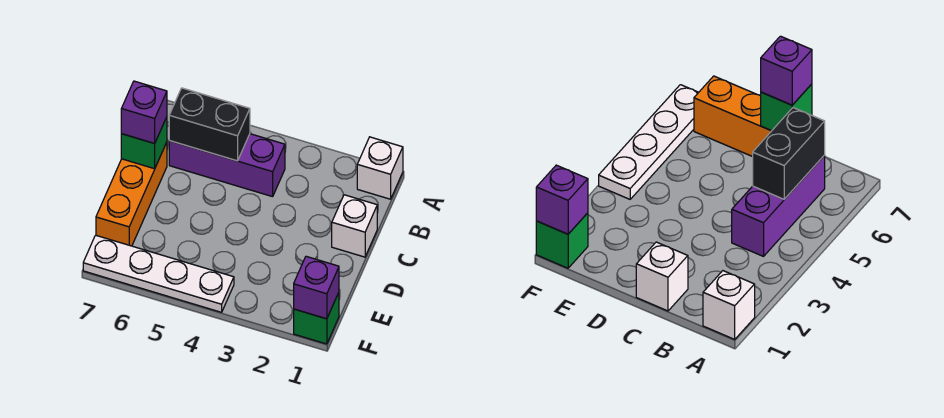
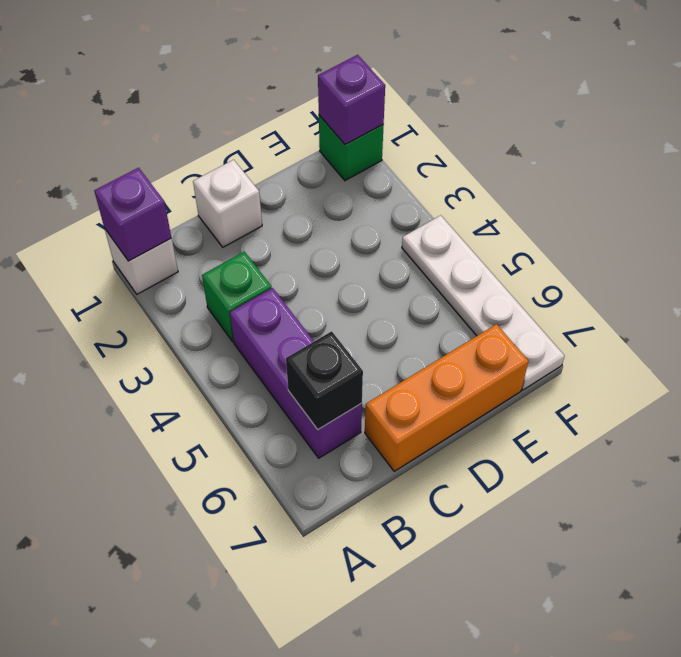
black 1x2 brick [169,88,250,161] -> black 1x1 brick [286,331,363,429]
green 1x1 brick [121,117,167,169] -> green 1x1 brick moved to [202,252,272,342]
purple 1x1 brick [121,81,167,143] -> purple 1x1 brick moved to [94,168,171,261]

